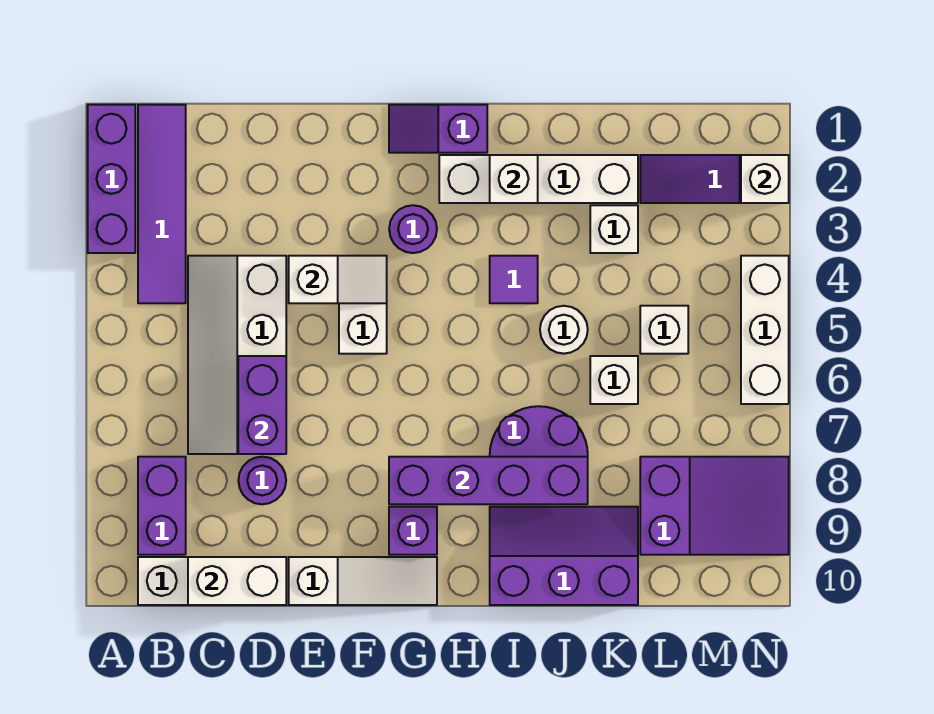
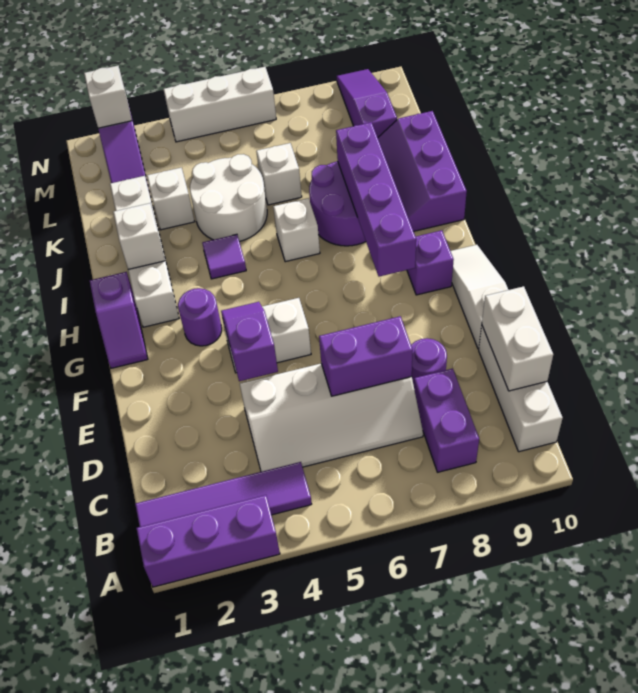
purple 1x2 brick [138,457,186,555] -> purple 1x2 brick turned to [414,369,479,472]
white 1x2 slope [289,256,387,303] -> purple 1x2 slope [221,302,278,381]
white 1x1 round brick [540,306,588,354] -> white 2x2 round brick [190,154,267,242]
white 1x1 brick [640,306,688,354] -> white 1x1 brick moved to [273,198,320,262]
purple 2x3 slope [640,457,789,555] -> purple 1x3 slope [337,69,397,138]

